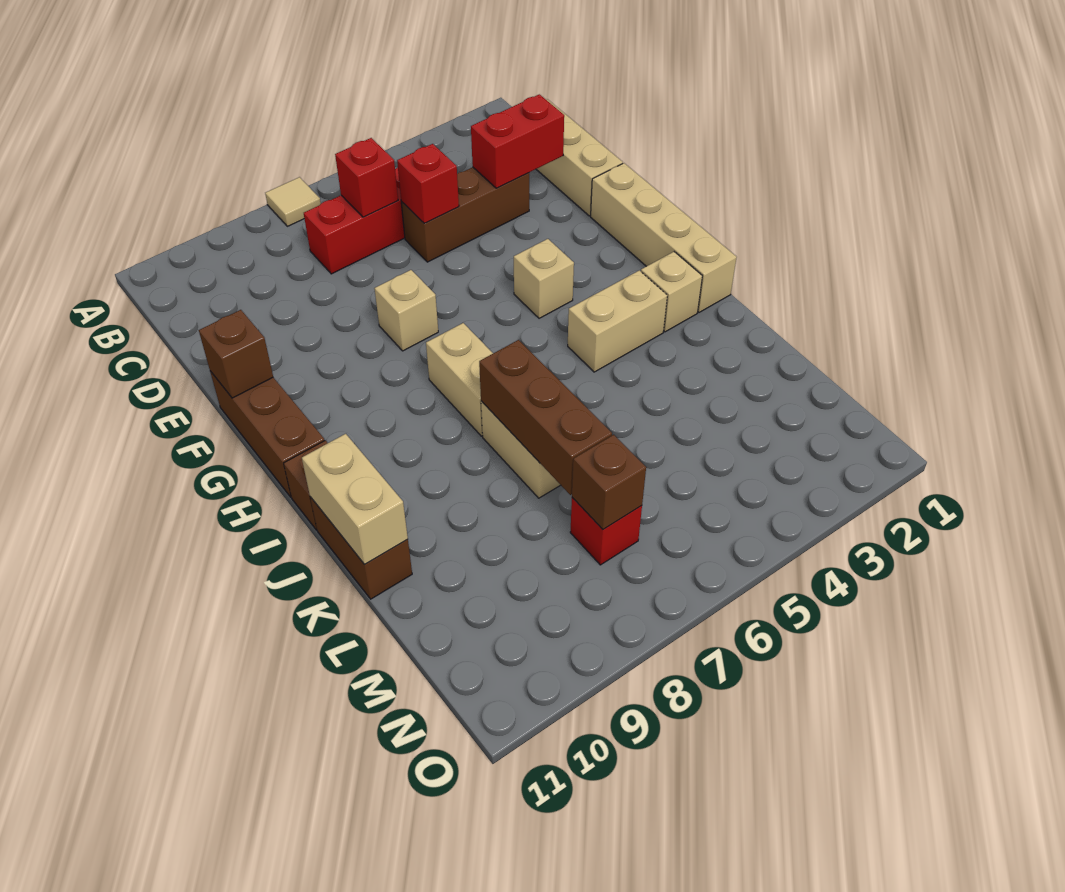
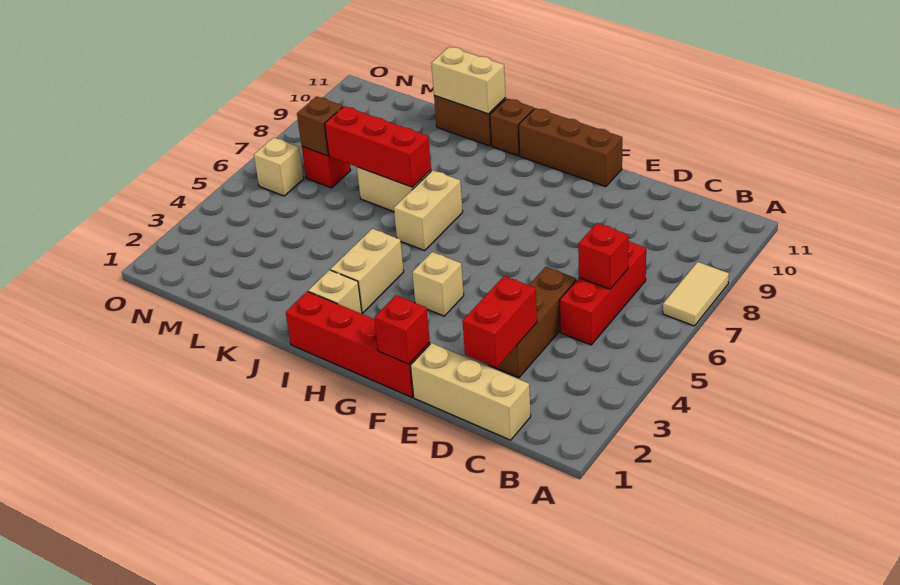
tan 1x1 tile [265,177,321,226] -> tan 1x2 tile [663,262,729,326]
red 1x1 brick [397,144,459,223] -> red 1x1 brick moved to [374,295,430,364]
tan 1x4 brick [591,163,737,312] -> red 1x4 brick [286,291,430,397]
tan 1x1 brick [374,270,438,351] -> tan 1x1 brick moved to [254,137,304,196]
brown 1x1 brick [199,310,273,398] -> none
tan 1x2 brick [426,323,493,436] -> tan 1x2 brick turned to [394,170,463,251]
brown 1x3 brick [479,340,612,495] -> red 1x3 brick [325,106,431,187]

